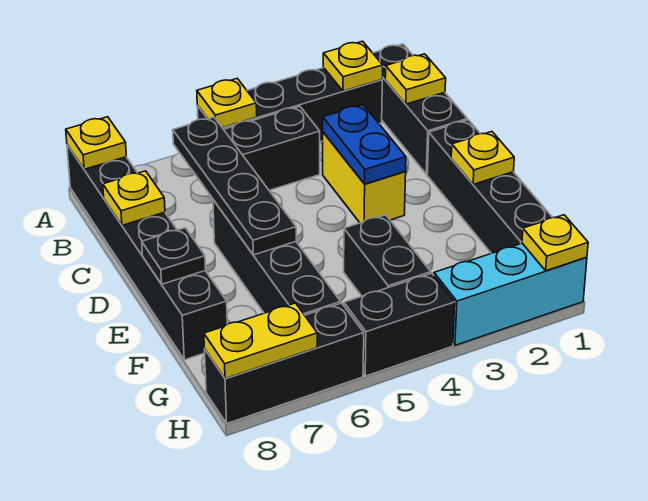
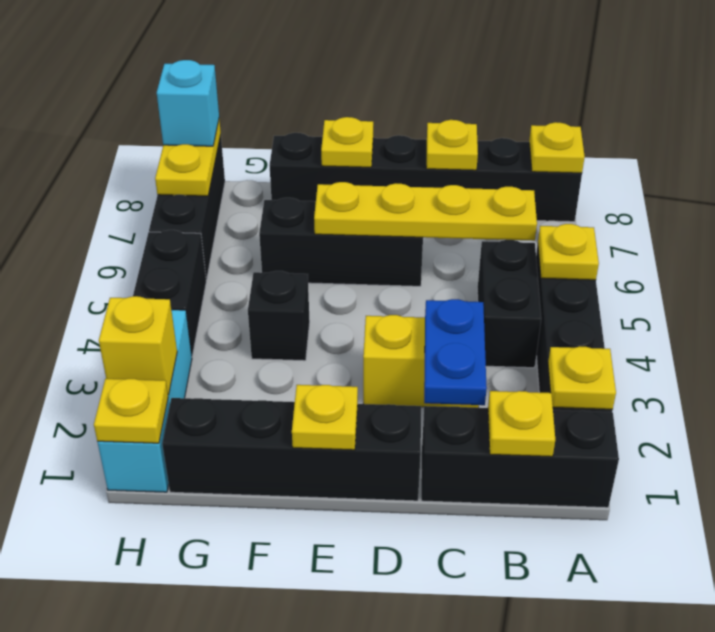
black 1x4 plate [173,117,296,255] -> yellow 1x4 plate [314,182,537,241]
blue 1x2 plate [323,105,406,184] -> blue 1x2 plate turned to [424,299,487,405]
black 1x4 brick [213,200,341,315] -> black 1x3 brick [259,198,423,286]
black 1x1 plate [142,228,206,284] -> yellow 1x1 plate [321,117,373,167]
black 1x2 brick [344,215,431,296] -> black 1x1 brick [248,271,310,361]
none -> yellow 1x1 brick [99,296,177,395]
none -> cyan 1x1 brick [157,60,219,146]

